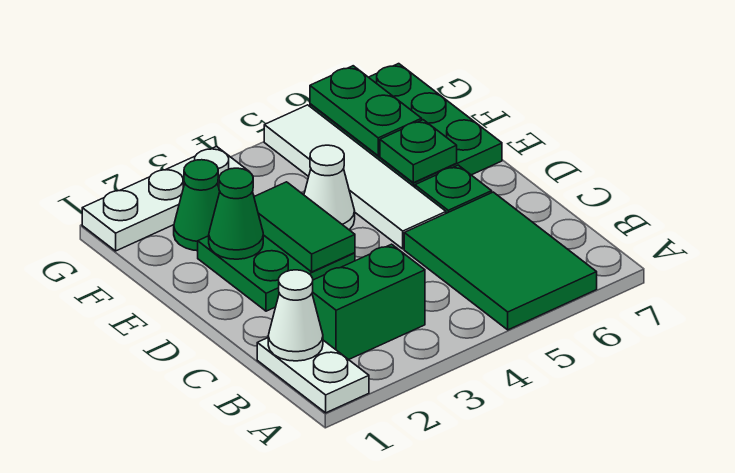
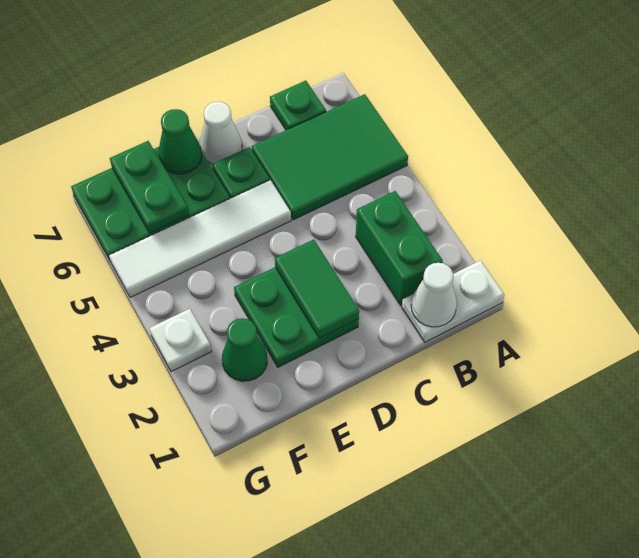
green 1x2 tile [254,182,355,272] -> green 1x2 tile turned to [275,239,359,338]
green 1x1 cone [209,168,263,259] -> green 1x1 cone moved to [159,109,202,174]
white 1x1 cone [304,145,355,230] -> white 1x1 cone moved to [200,102,242,164]
green 1x1 plate [380,120,457,183] -> green 1x1 plate moved to [270,81,326,130]
green 1x2 plate [310,66,422,156] -> green 1x2 plate turned to [110,141,189,234]
white 1x3 plate [82,146,248,251] -> white 1x1 plate [149,309,211,372]

